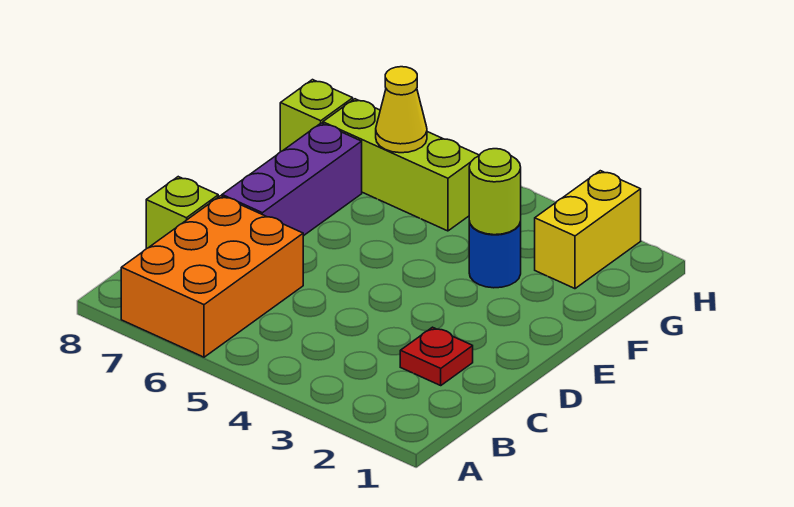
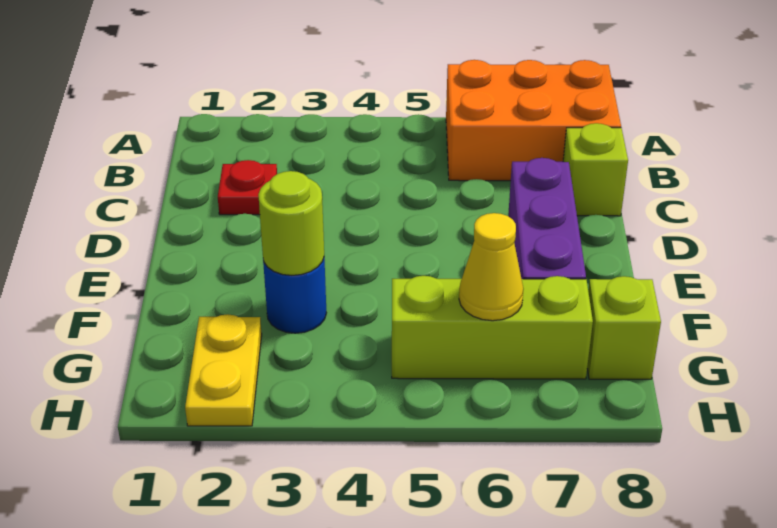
orange 2x3 brick [121,196,303,357] -> orange 2x3 brick turned to [446,60,621,181]
yellow 1x2 brick [535,171,641,289] -> yellow 1x2 plate [185,314,262,426]

